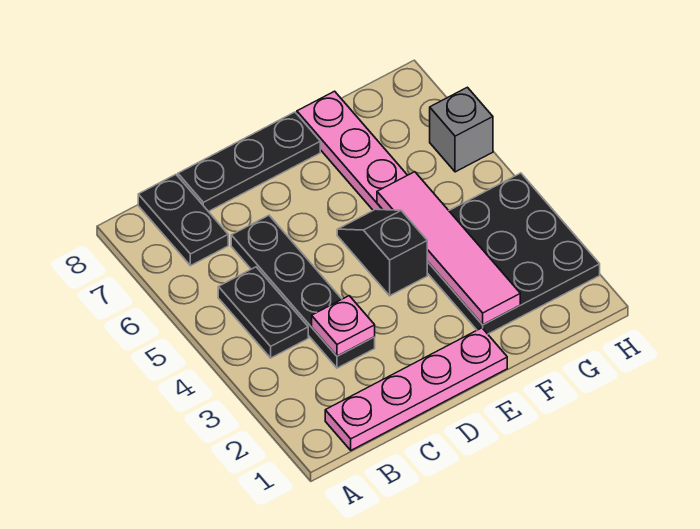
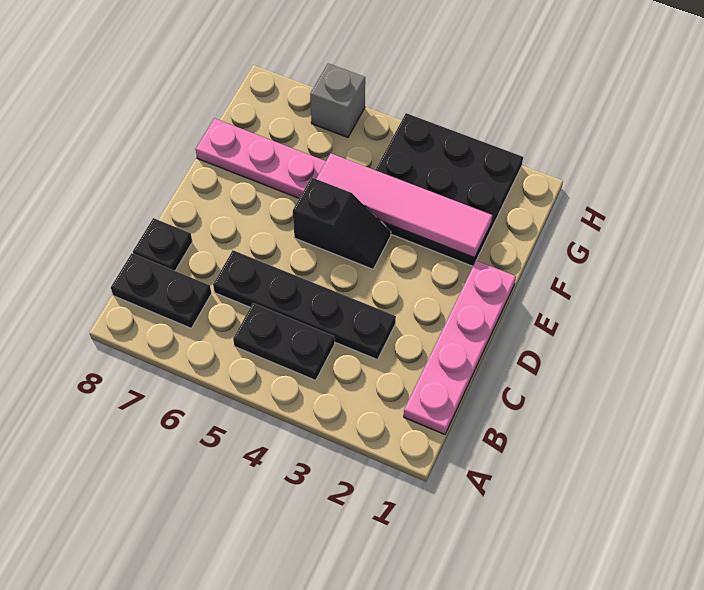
pink 1x1 plate [312,296,375,356] -> none
black 1x3 plate [178,112,320,212] -> black 1x1 plate [133,218,192,271]
black 1x2 slope [337,209,427,296] -> black 1x2 slope turned to [293,177,391,269]

